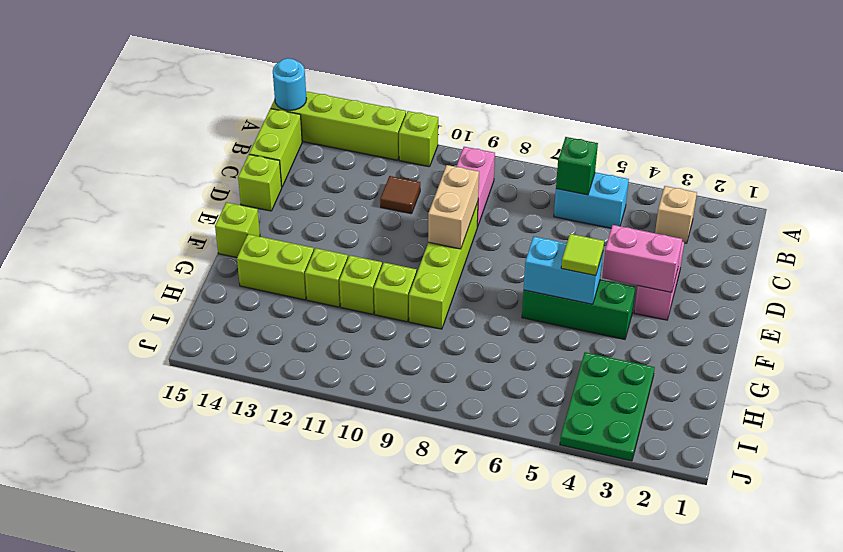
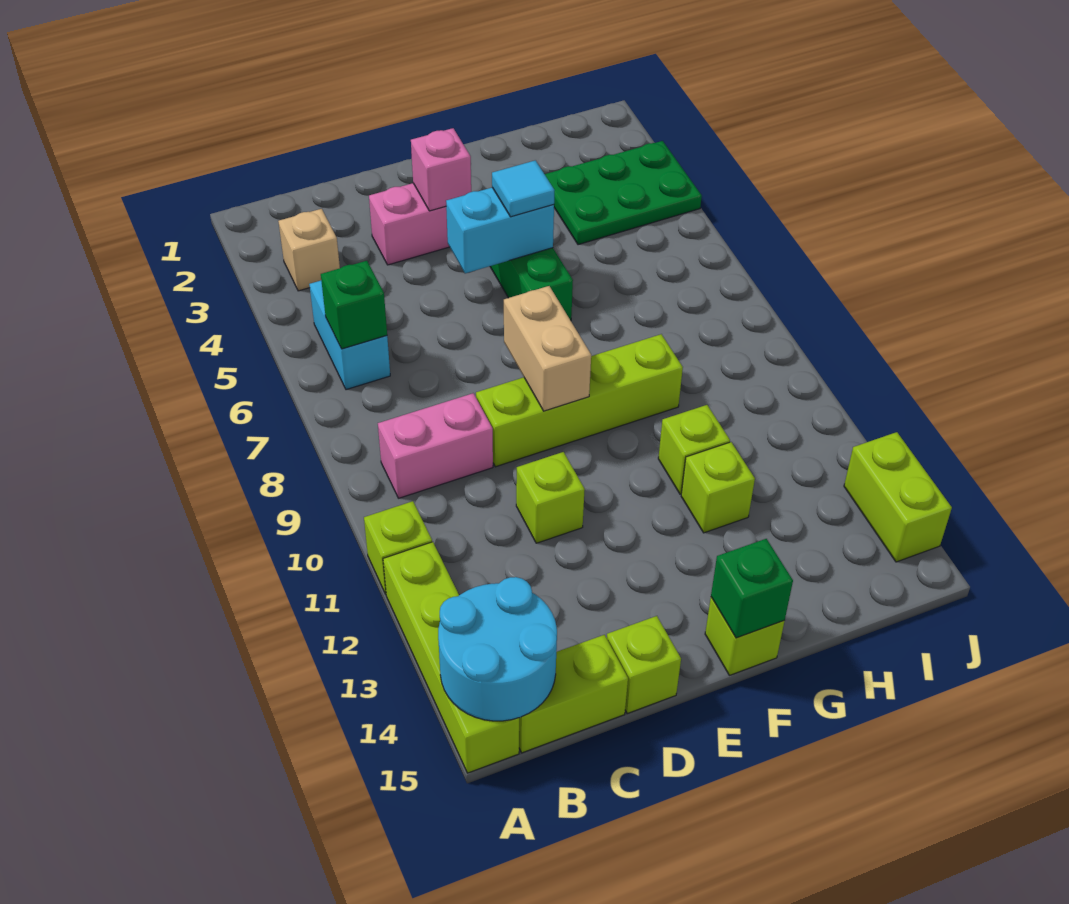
cyan 1x1 round brick [273,58,307,110] -> cyan 2x2 round brick [438,577,557,721]
brown 1x1 tile [380,176,420,214] -> none
tan 1x2 brick [428,165,479,249] -> tan 1x2 brick turned to [504,286,591,411]
pink 1x2 brick [602,225,682,292] -> pink 1x1 brick [411,128,471,211]
cyan 1x2 brick [524,237,603,304] -> cyan 1x2 brick turned to [446,188,554,273]
lime 1x1 tile [561,234,604,276] -> cyan 1x1 tile [492,160,555,217]
none -> green 1x1 brick [711,539,793,638]
lime 1x1 brick [374,263,417,322] -> lime 1x1 brick moved to [516,452,585,543]
lime 1x2 brick [237,234,314,300] -> lime 1x2 brick moved to [844,432,952,562]

